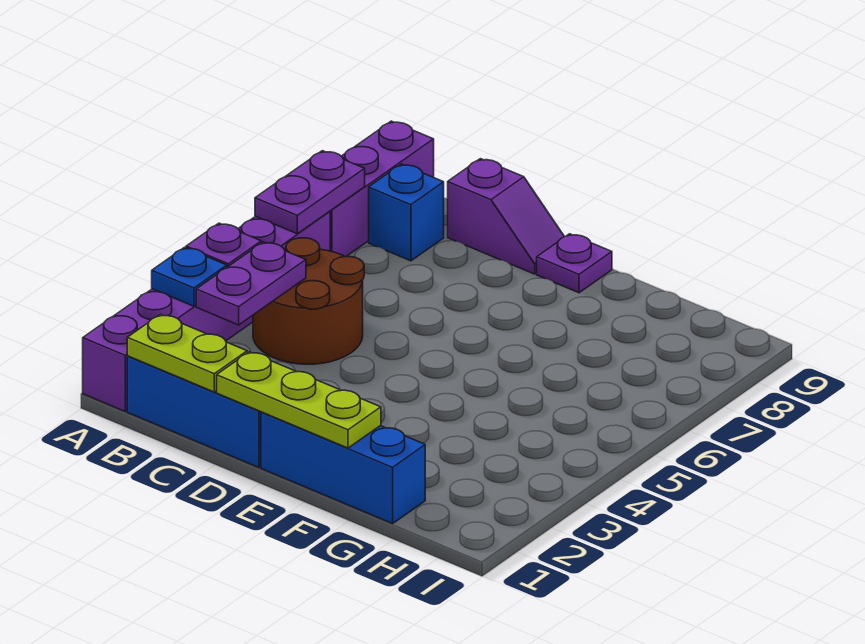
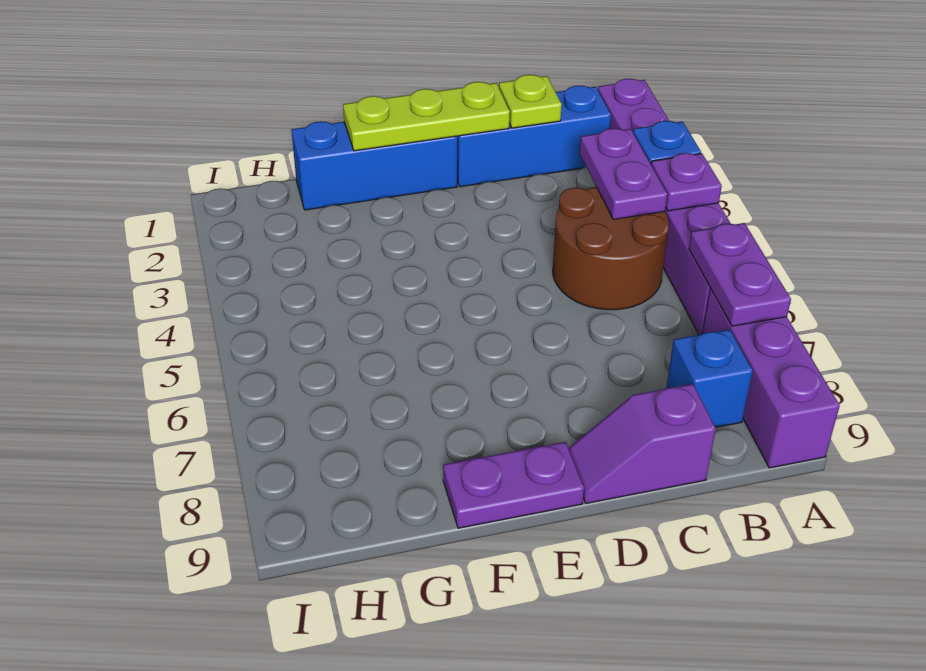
lime 1x2 plate [127,314,247,392] -> lime 1x1 plate [499,75,562,128]
purple 1x1 plate [537,234,612,293] -> purple 1x2 plate [443,442,584,528]

